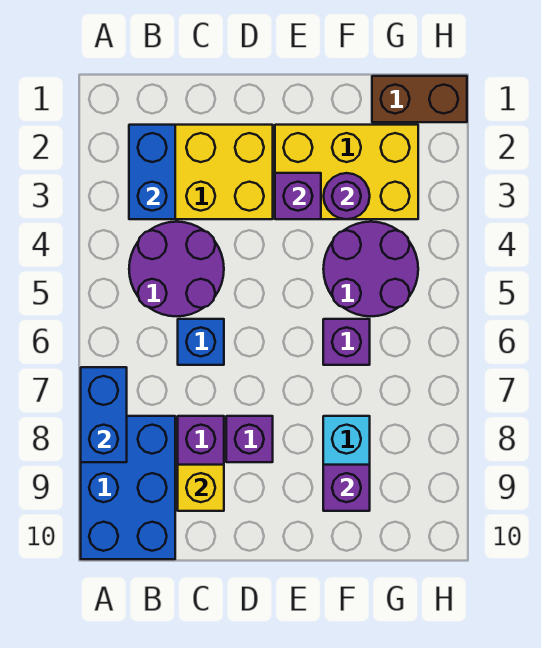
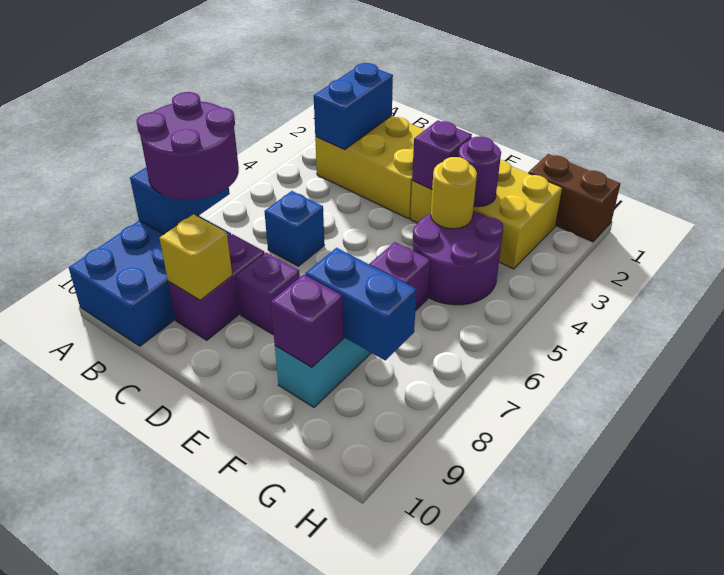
purple 2x2 round brick [129,222,224,316] -> purple 2x2 round brick moved to [137,92,239,200]
none -> yellow 1x1 round brick [431,157,477,229]
none -> blue 1x2 brick [305,248,417,360]

